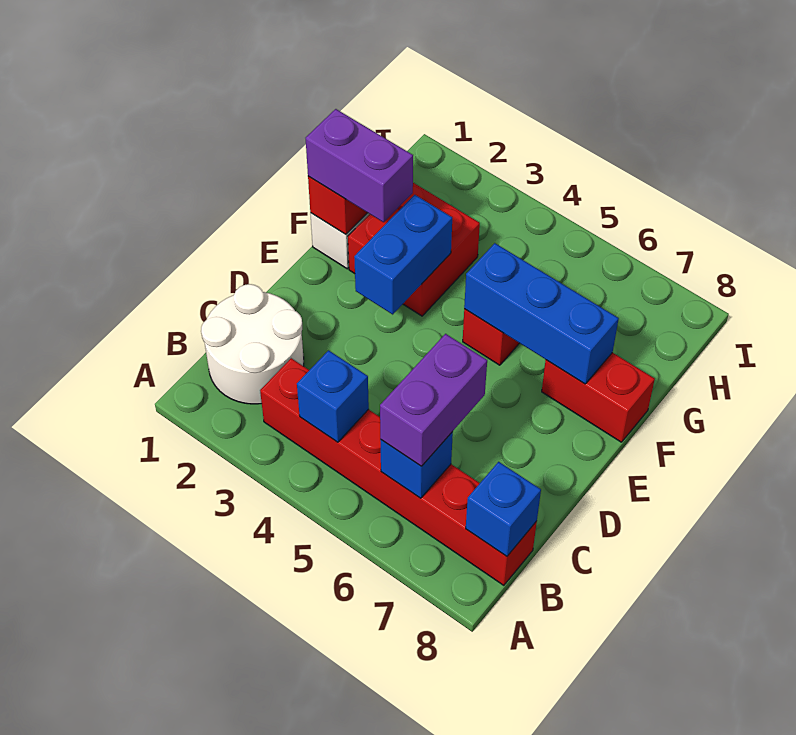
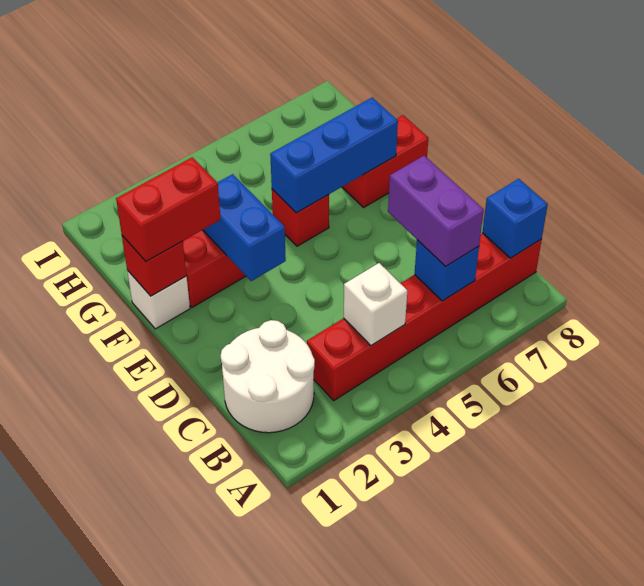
blue 1x1 brick [297,350,369,442] -> white 1x1 brick [344,263,407,346]
purple 1x2 brick [306,109,413,222] -> red 1x2 brick [116,157,221,261]

